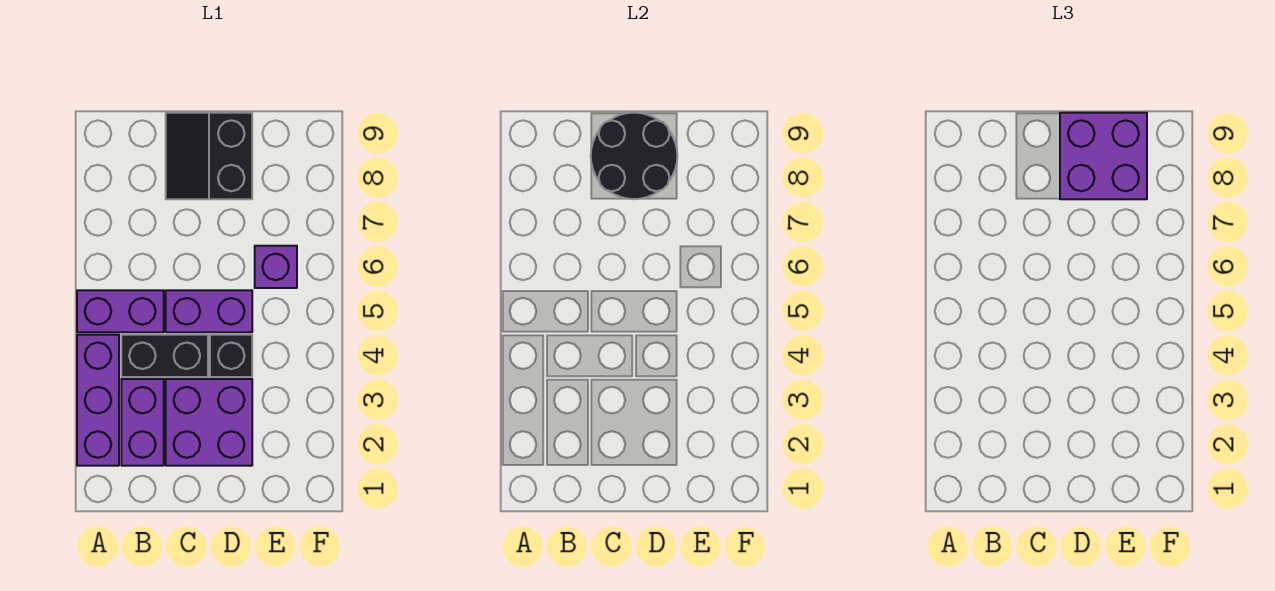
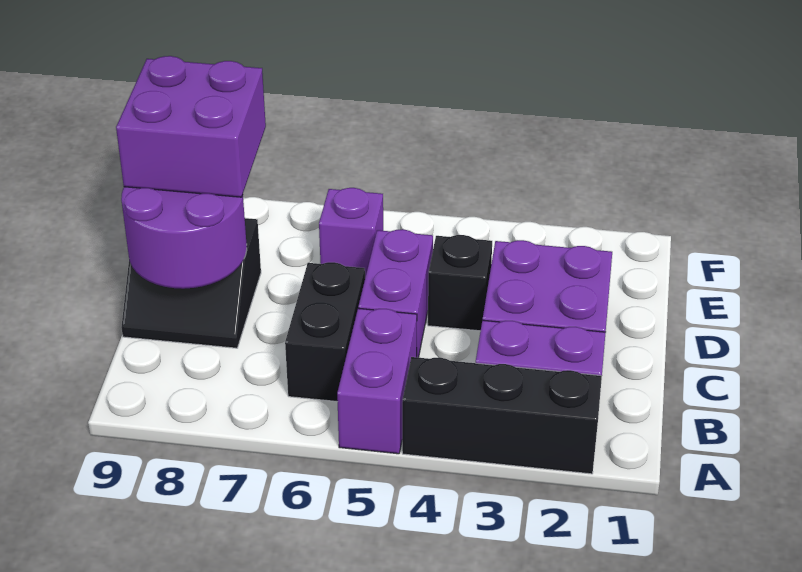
purple 1x3 brick [77,335,119,466] -> black 1x3 brick [402,357,602,474]
black 1x2 brick [121,335,208,377] -> black 1x2 brick moved to [285,262,365,402]
black 2x2 round brick [591,113,677,199] -> purple 2x2 round brick [121,187,247,289]

